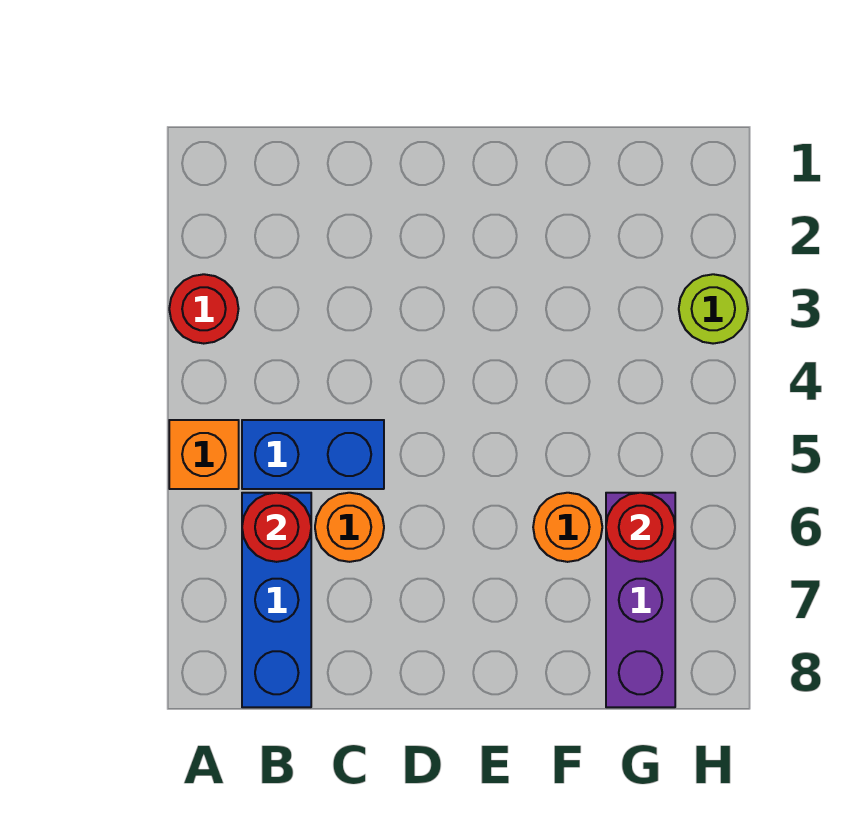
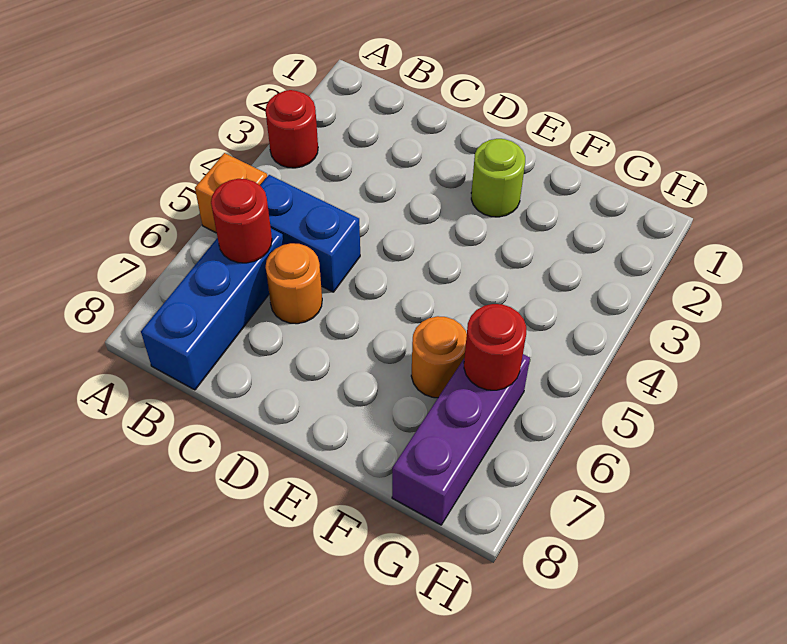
lime 1x1 round brick [679,274,748,344] -> lime 1x1 round brick moved to [471,139,525,217]

